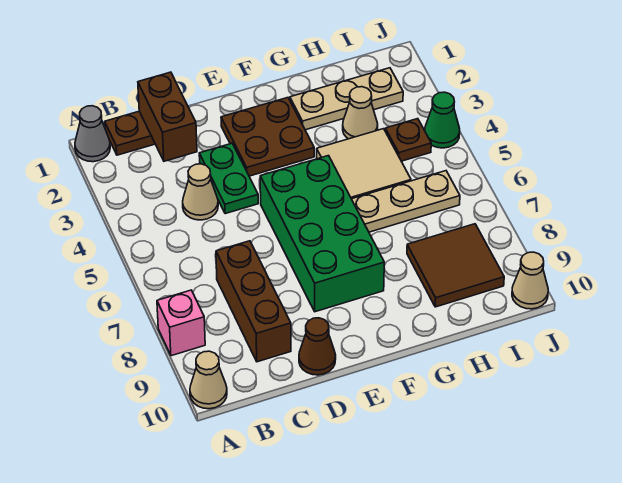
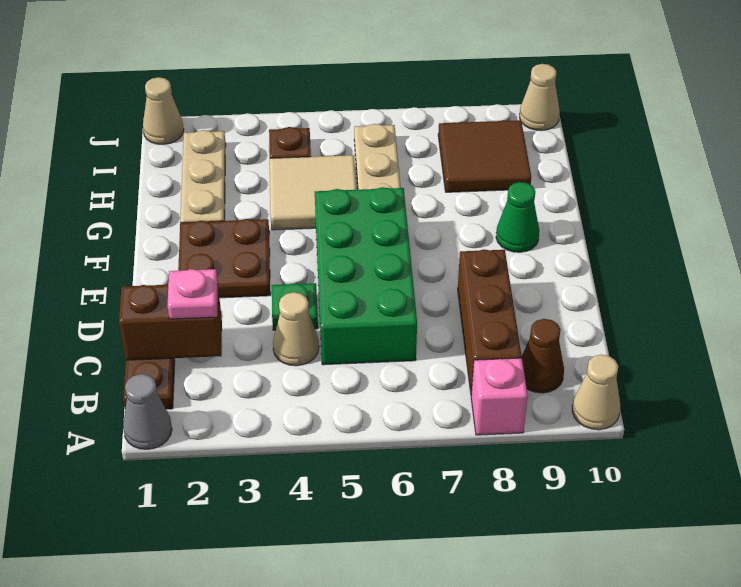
none -> pink 1x1 plate [167,269,218,319]
brown 1x3 brick [216,241,291,362] -> brown 1x3 brick turned to [458,250,522,394]
green 1x2 plate [199,143,258,214] -> green 1x1 plate [272,283,318,330]
brown 1x1 cone [299,318,336,375] -> brown 1x1 cone moved to [521,319,564,393]
green 2x4 brick [260,156,384,312] -> green 2x4 brick turned to [315,187,417,365]
tan 1x1 cone [343,87,378,139] -> tan 1x1 cone moved to [143,77,184,144]
green 1x1 cone [425,92,460,148] -> green 1x1 cone moved to [496,182,539,252]

